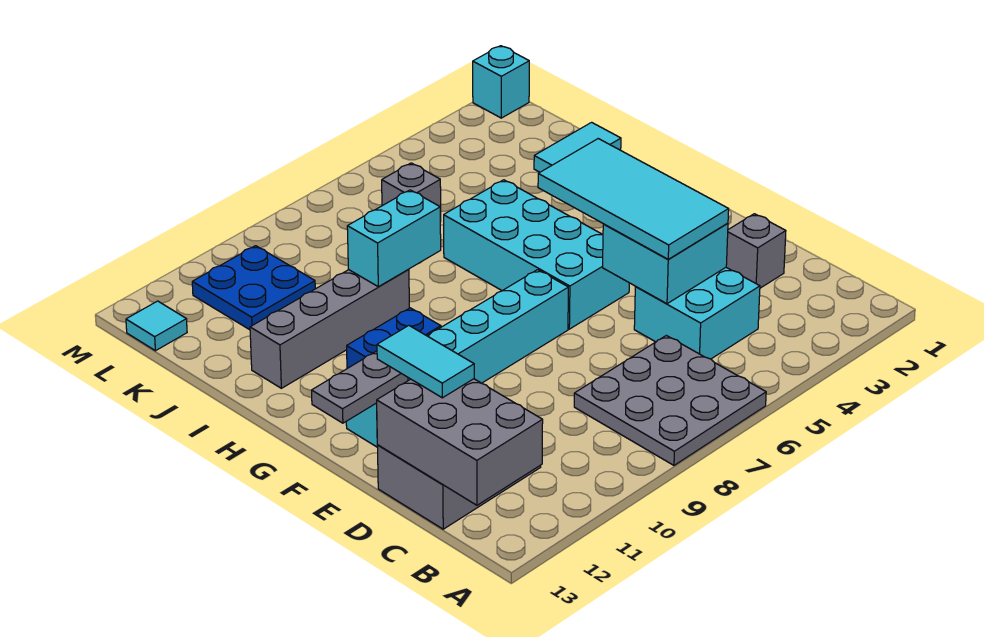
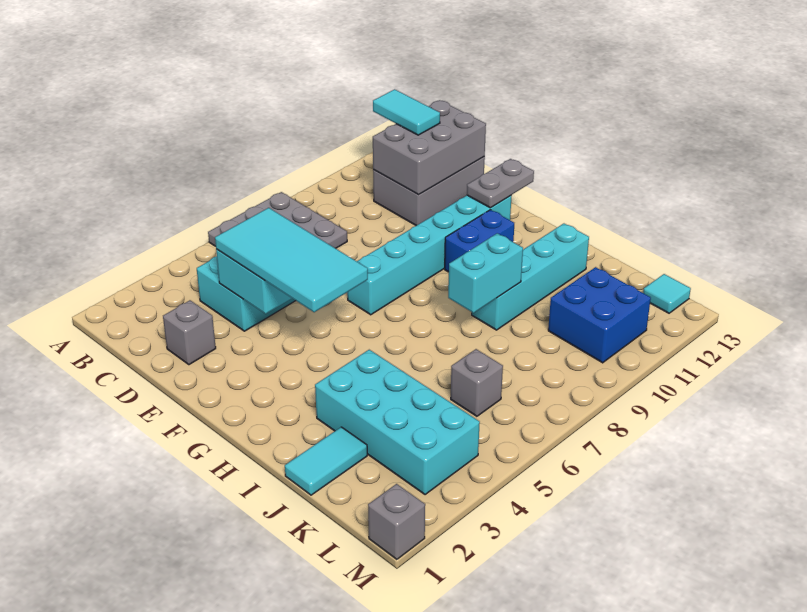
grey 2x3 brick [377,379,543,505] -> grey 2x3 brick turned to [373,100,486,195]
cyan 1x2 tile [377,326,474,398] -> cyan 1x2 tile moved to [373,89,440,135]
cyan 2x4 brick [444,180,629,329] -> cyan 2x4 brick moved to [315,350,480,495]
grey 1x4 brick [250,269,409,388] -> cyan 1x4 brick [472,224,589,330]
blue 2x2 plate [192,246,315,330] -> blue 2x2 brick [548,267,651,363]
cyan 1x1 brick [473,46,529,118] -> grey 1x1 brick [368,484,425,559]

